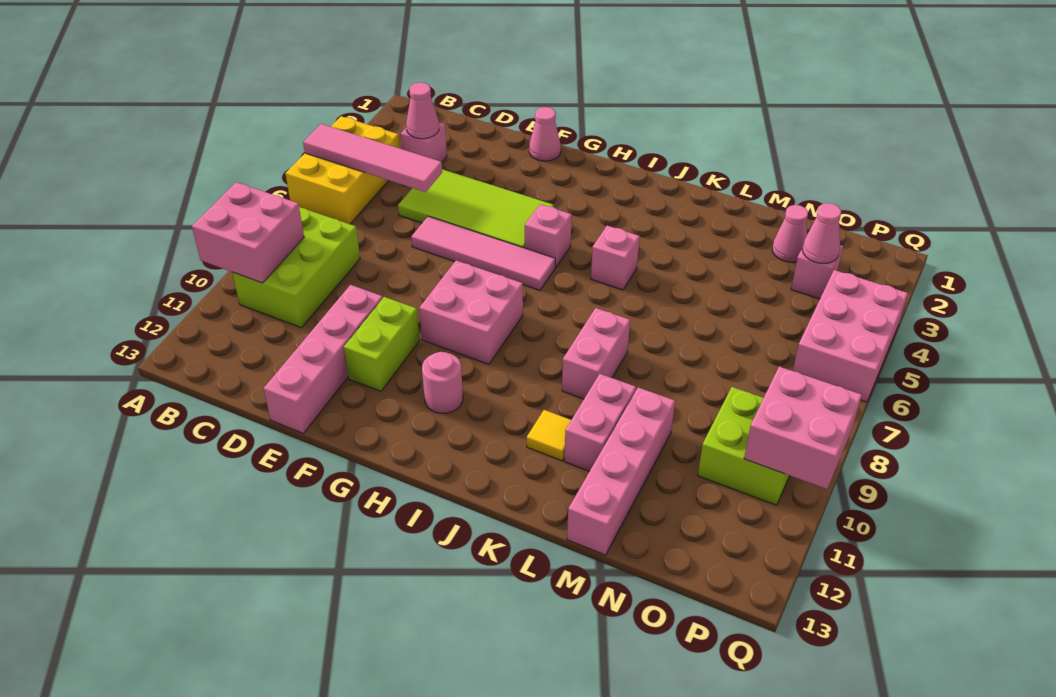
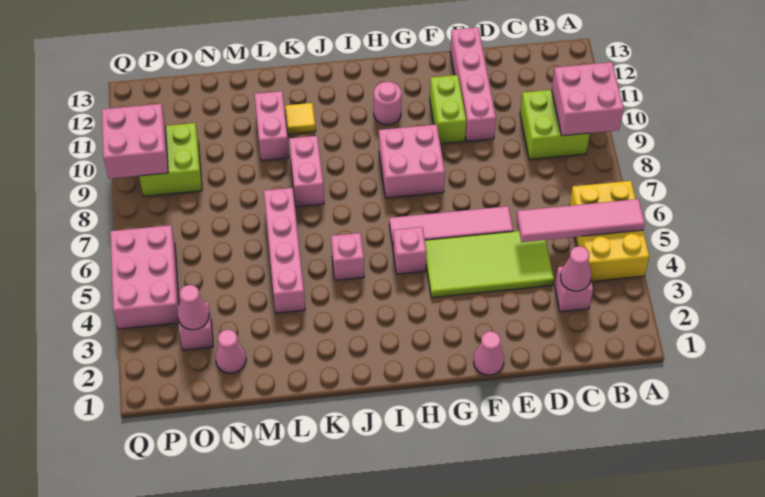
lime 2x3 brick [232,207,360,328] -> lime 2x2 brick [520,90,590,160]
pink 1x4 brick [567,387,675,555] -> pink 1x4 brick moved to [264,188,305,313]

